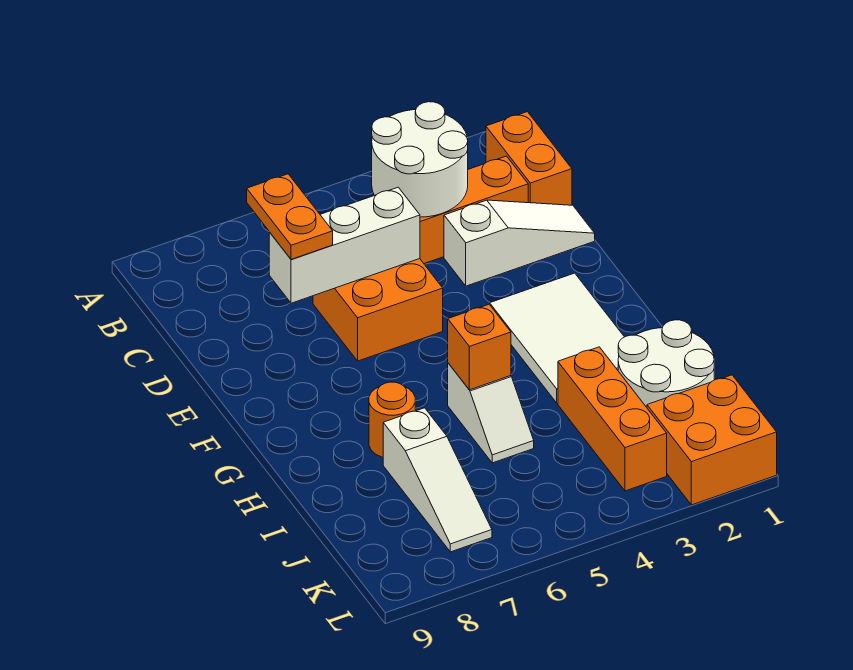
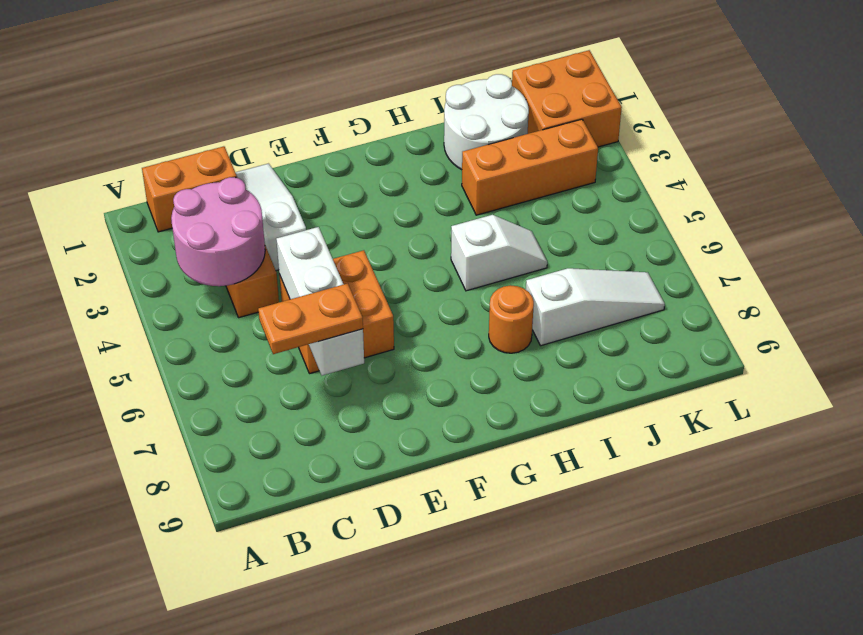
white 2x2 round brick [372,102,468,217] -> pink 2x2 round brick [171,177,265,286]
white 2x3 tile [490,273,624,403] -> none
orange 1x1 brick [448,304,511,390] -> none

